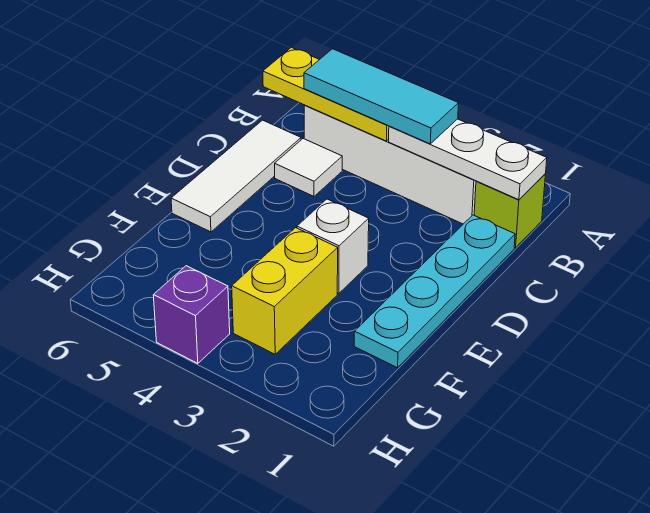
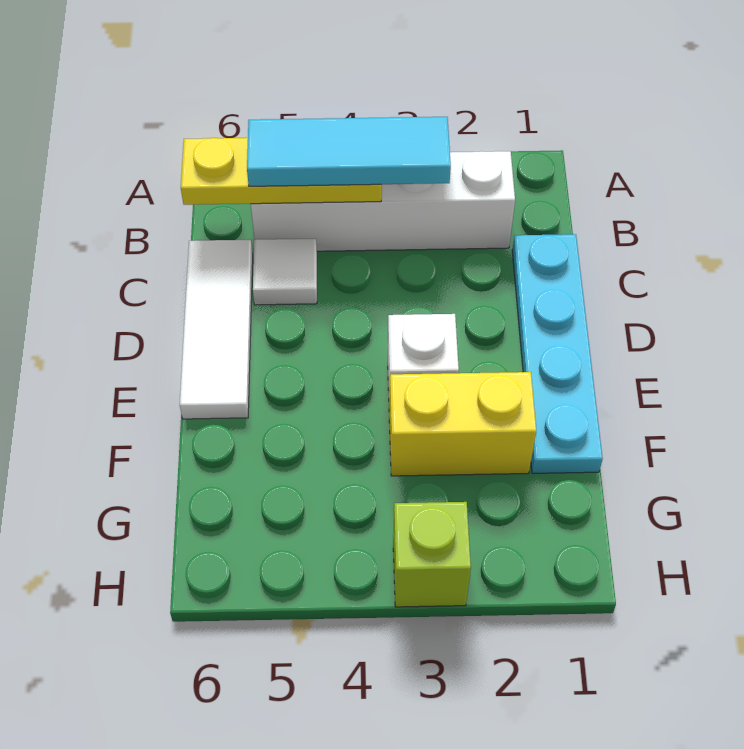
lime 1x1 brick [474,174,545,248] -> lime 1x1 brick moved to [393,502,471,607]
white 1x3 plate [389,119,547,200] -> none
yellow 1x2 brick [232,228,338,354] -> yellow 1x2 brick turned to [389,372,536,476]
purple 1x1 brick [153,266,230,363] -> none

